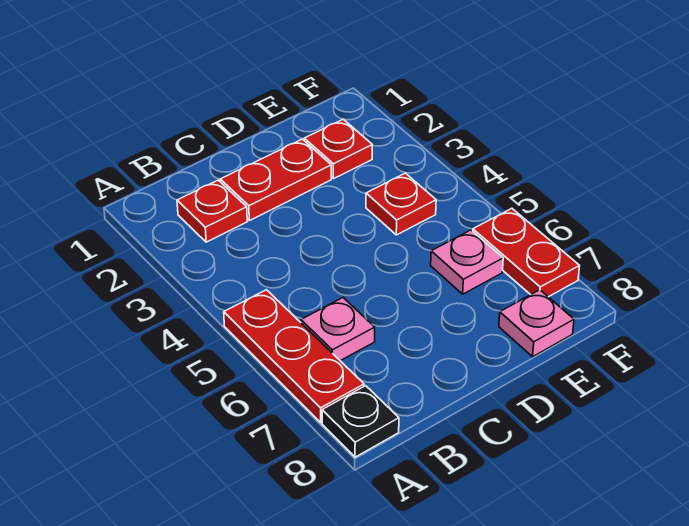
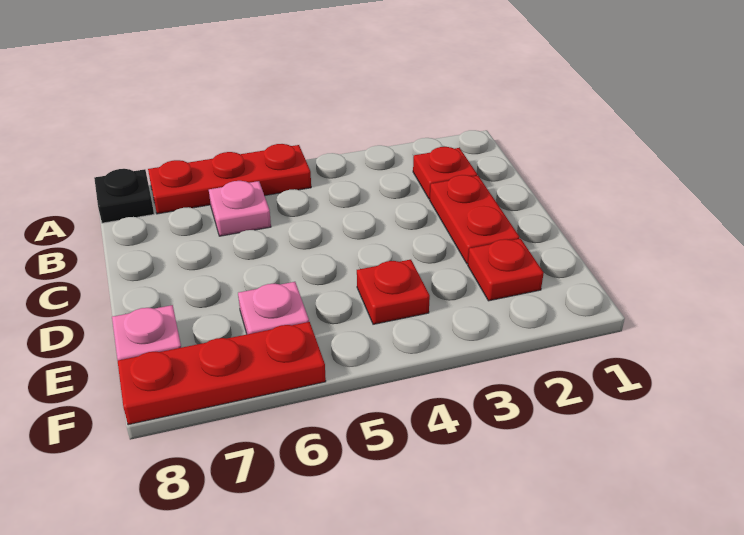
red 1x2 plate [473,208,580,297] -> red 1x3 plate [118,322,326,425]

